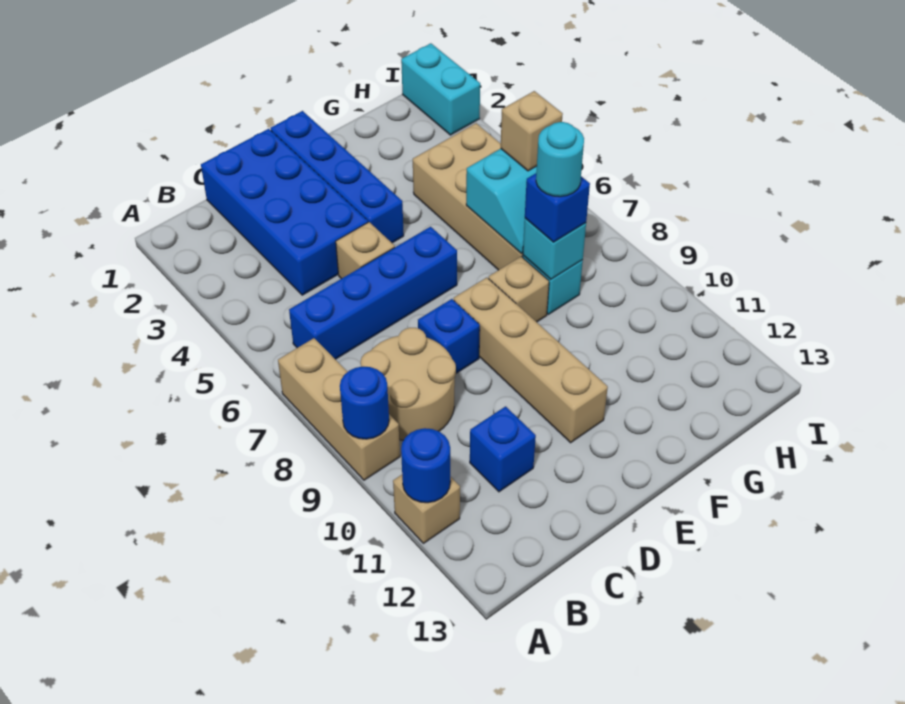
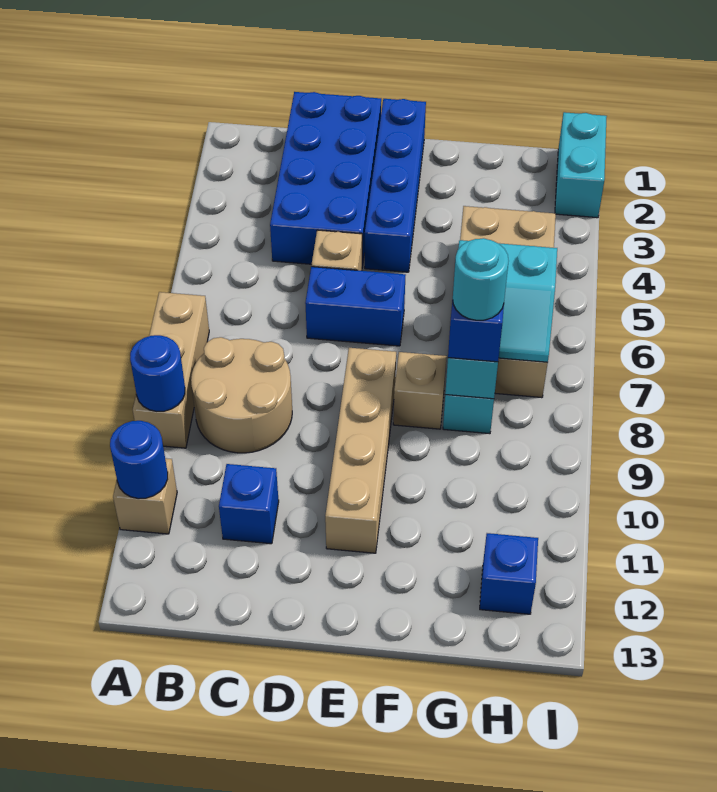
blue 1x4 brick [289,227,457,359] -> blue 1x2 brick [305,267,405,346]
blue 1x1 brick [418,299,480,373] -> blue 1x1 brick moved to [480,533,538,614]
tan 1x1 brick [501,91,563,171] -> none

